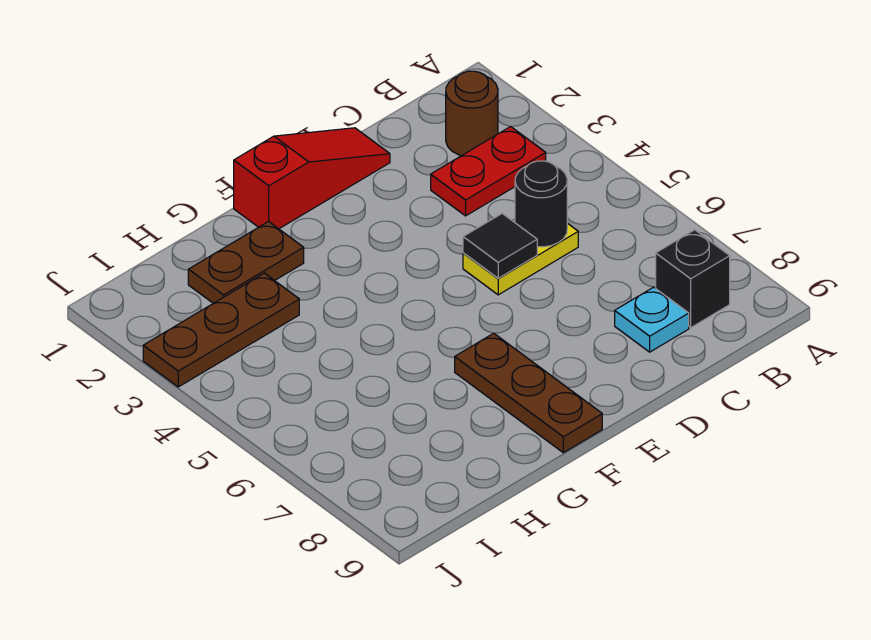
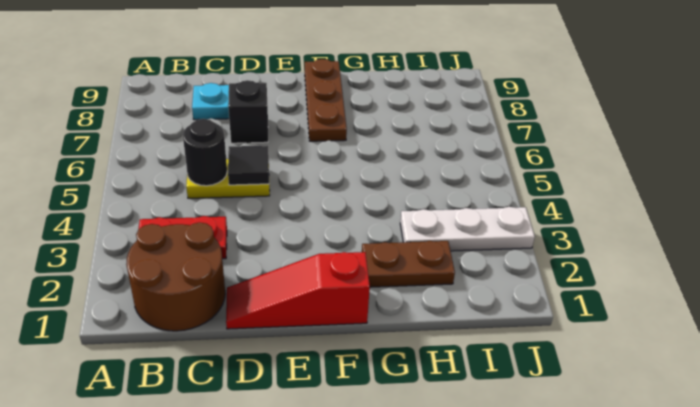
brown 1x1 round brick [446,71,498,156] -> brown 2x2 round brick [126,223,225,331]
black 1x1 brick [656,230,730,328] -> black 1x1 brick moved to [228,80,268,143]
brown 1x3 plate [143,273,299,387] -> white 1x3 plate [400,207,535,251]

